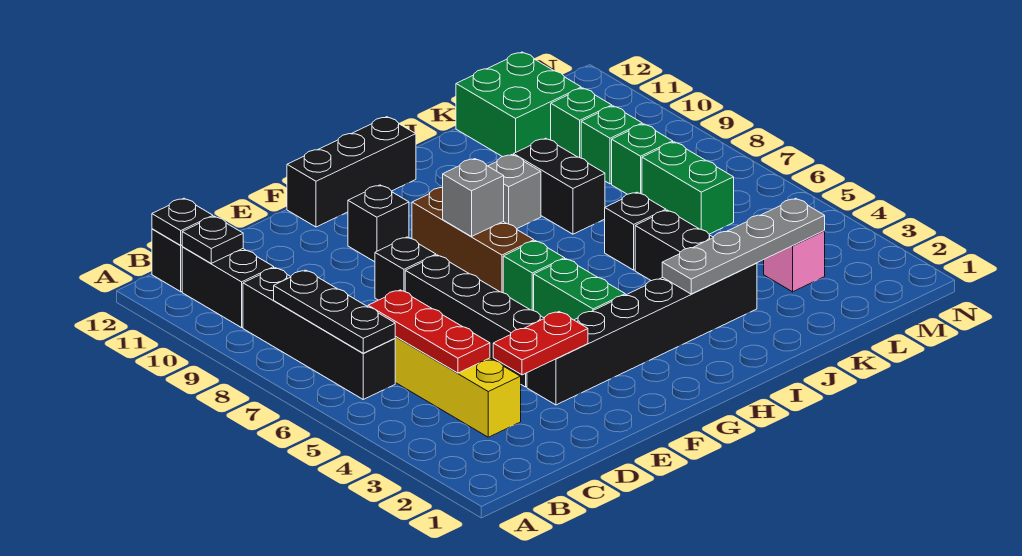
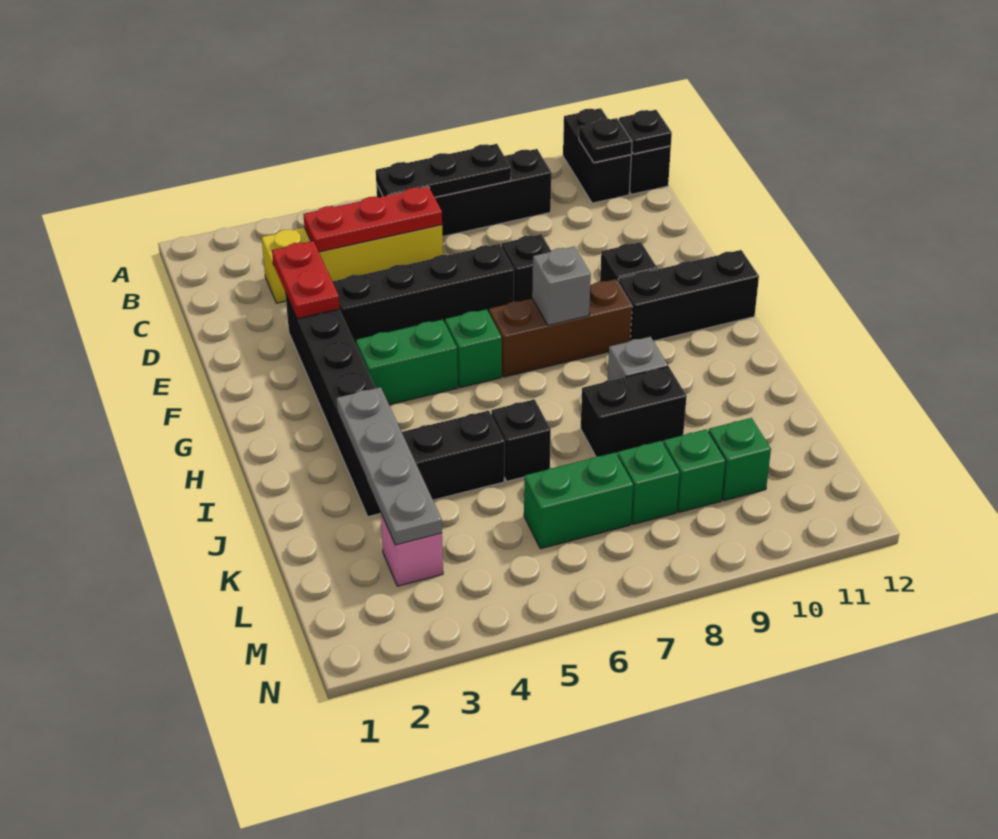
black 1x2 brick [182,247,274,328] -> black 1x2 brick turned to [563,108,631,203]
black 1x3 brick [287,117,416,227] -> black 1x3 brick turned to [618,250,759,341]
green 2x2 brick [456,52,581,157] -> none

